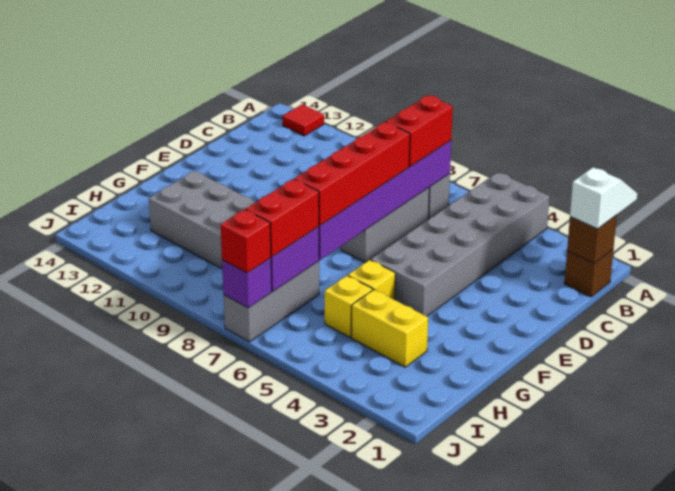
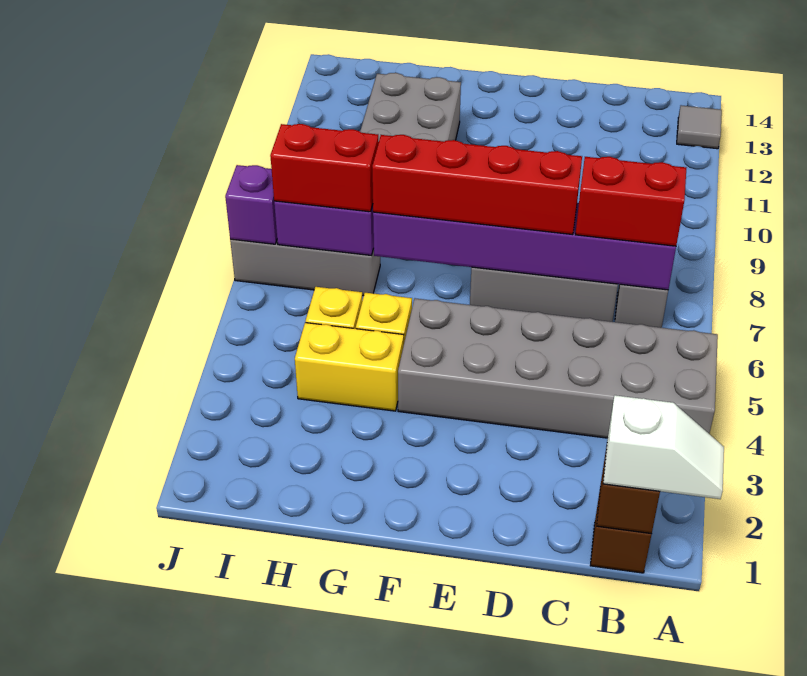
red 1x1 tile [283,104,324,136] -> grey 1x1 tile [677,105,722,149]
yellow 1x2 brick [352,290,428,367] -> yellow 1x2 brick turned to [295,323,404,411]
red 1x1 brick [221,209,271,273] -> none

